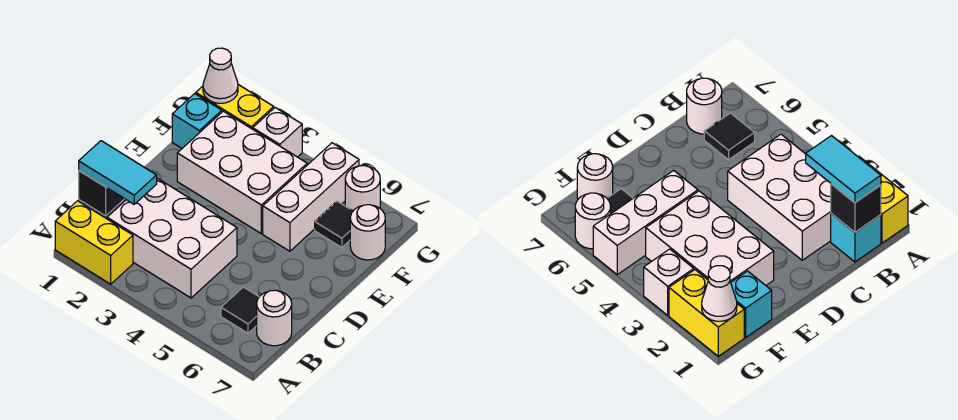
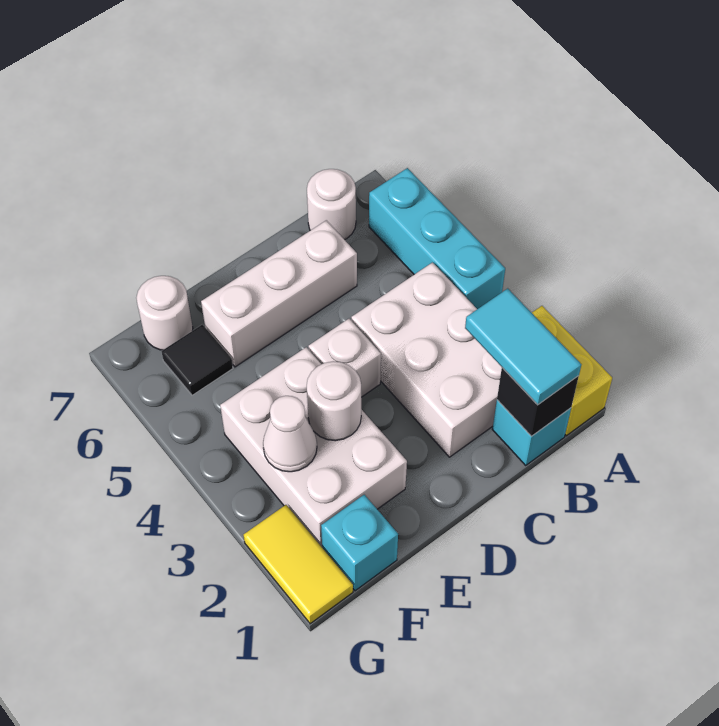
none -> cyan 1x3 brick [369,168,505,309]
black 1x1 tile [221,287,259,333] -> none
white 1x3 brick [263,143,359,251] -> white 1x3 brick moved to [201,220,357,367]
yellow 1x2 brick [196,85,274,129] -> yellow 1x2 tile [244,505,353,624]
white 1x1 cone [203,48,238,103] -> white 1x1 cone moved to [263,396,317,472]
white 1x1 brick [253,108,302,157] -> white 1x1 brick moved to [308,319,381,397]
white 1x1 round brick [345,166,380,211] -> white 1x1 round brick moved to [307,361,361,441]

